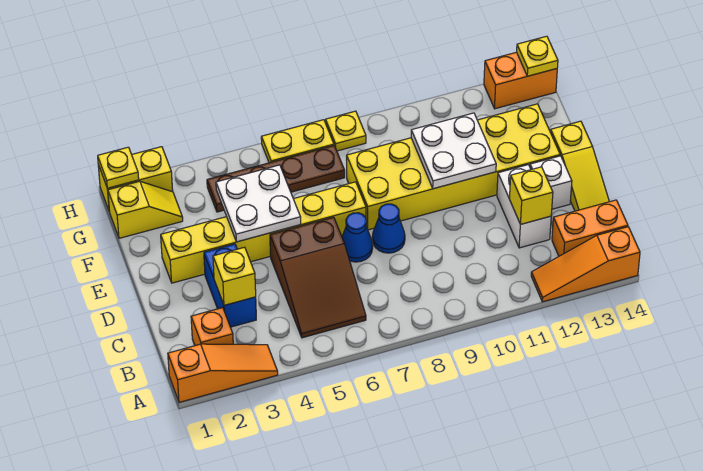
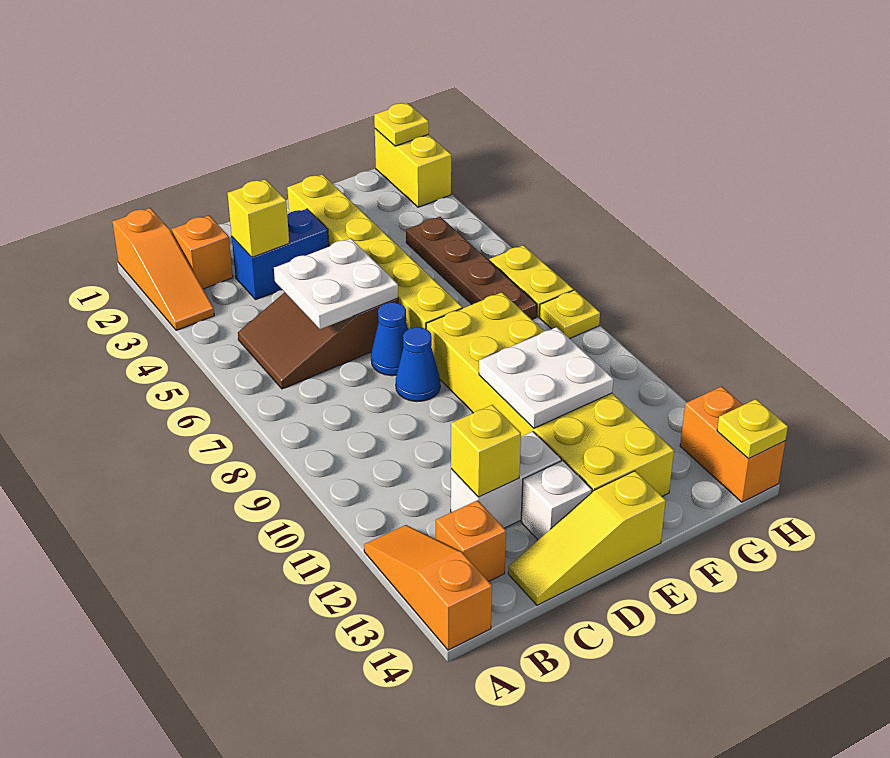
orange 1x2 brick [552,200,628,256] -> orange 1x1 brick [436,500,506,581]
white 2x2 plate [216,165,301,242] -> white 2x2 plate moved to [274,239,398,329]
yellow 1x2 slope [108,181,183,238] -> none

